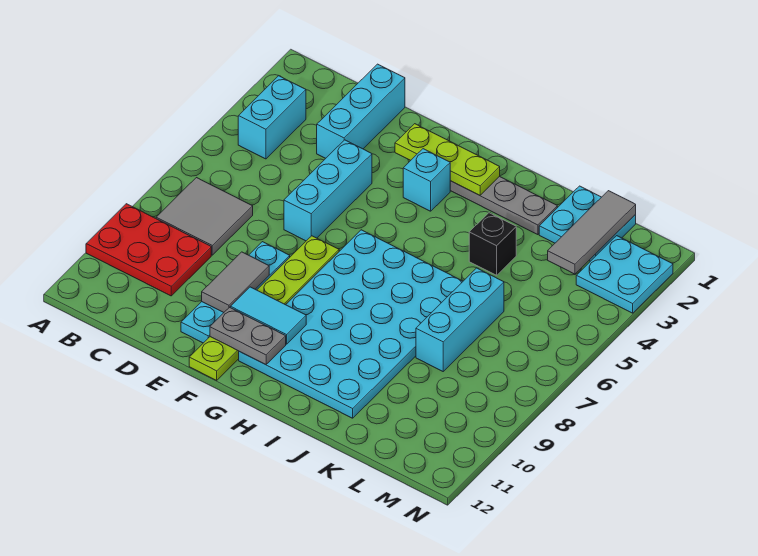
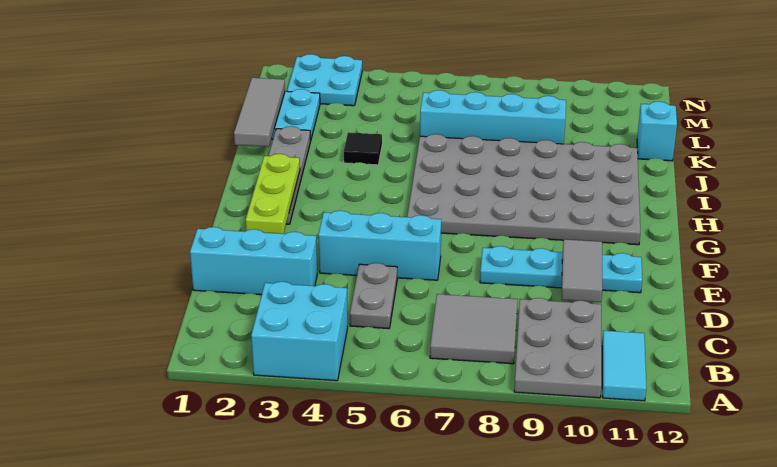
red 2x3 plate [86,204,211,296] -> grey 2x3 plate [514,298,602,398]
cyan 1x2 brick [238,76,306,159] -> cyan 2x2 brick [251,282,348,381]
grey 1x2 tile [202,252,269,312] -> grey 1x2 tile turned to [561,239,603,302]
lime 1x6 plate [189,236,339,380] -> none
cyan 1x2 tile [230,287,306,344] -> cyan 1x2 tile moved to [602,331,646,401]
grey 1x2 plate [210,307,286,365] -> grey 1x2 plate moved to [350,263,397,329]
cyan 1x1 brick [403,149,450,211] -> cyan 1x1 brick moved to [637,101,677,161]
cyan 4x6 plate [239,230,463,418] -> grey 4x6 plate [407,134,640,245]
black 1x1 brick [469,213,516,275] -> black 1x1 tile [344,132,382,165]
cyan 1x3 brick [416,268,504,371] -> cyan 1x4 brick [420,90,566,144]
grey 1x3 tile [548,191,636,274] -> grey 1x3 tile turned to [234,78,285,147]

